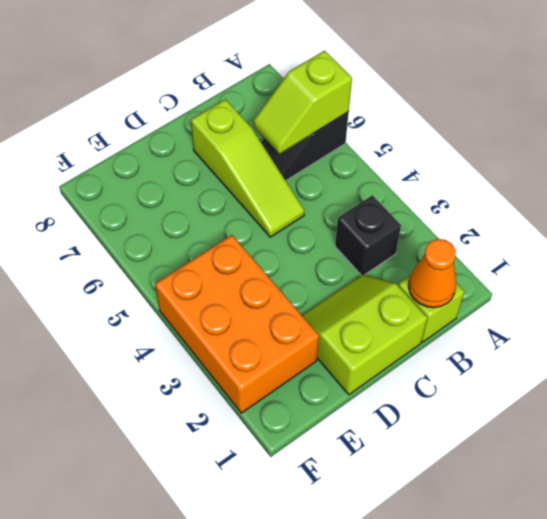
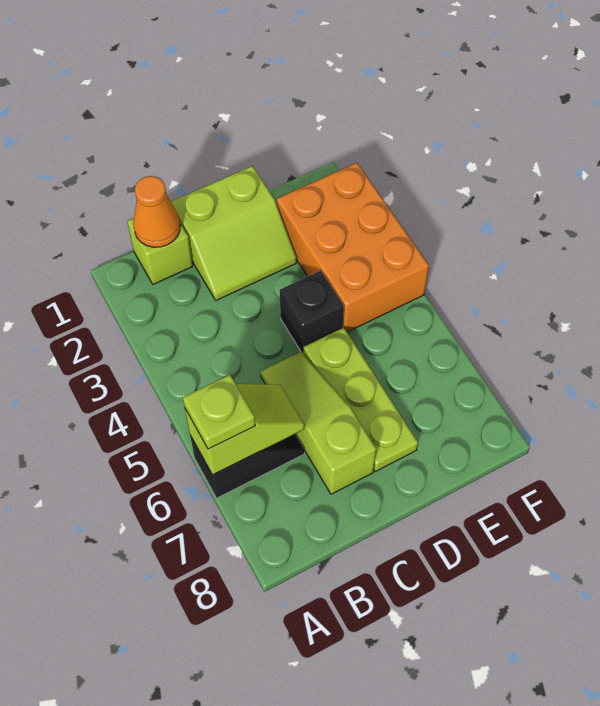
none -> lime 1x1 plate [183,375,255,449]
black 1x1 brick [335,195,401,275] -> black 1x1 brick moved to [280,271,344,353]
none -> lime 1x3 plate [303,327,418,471]

